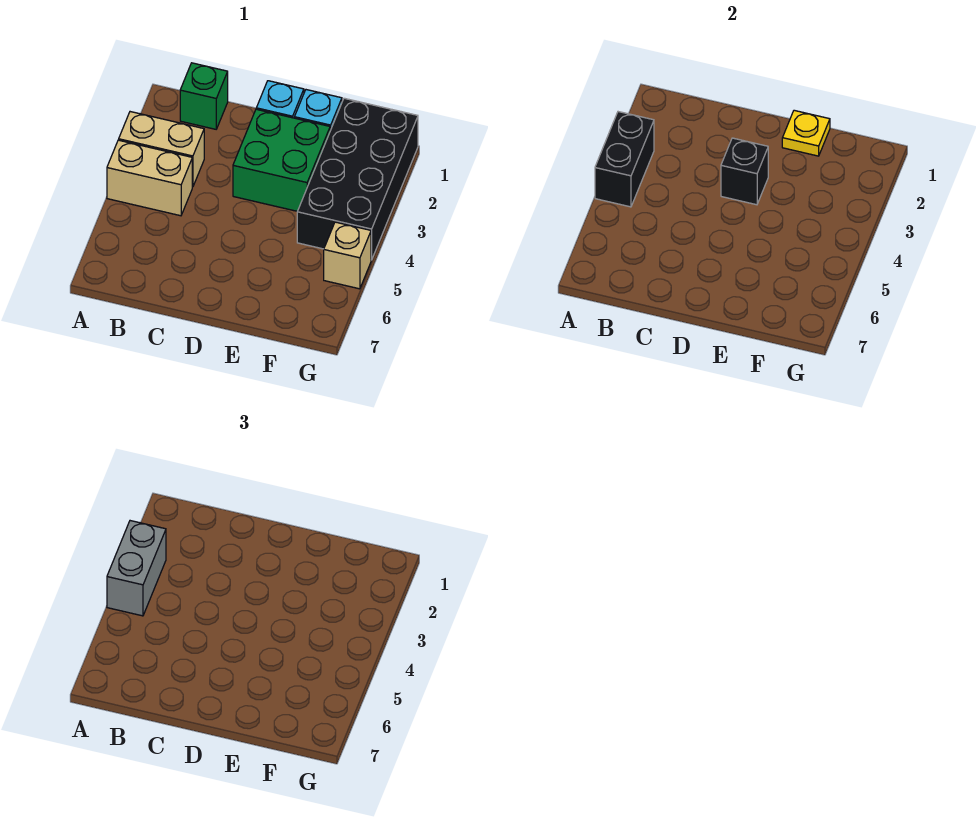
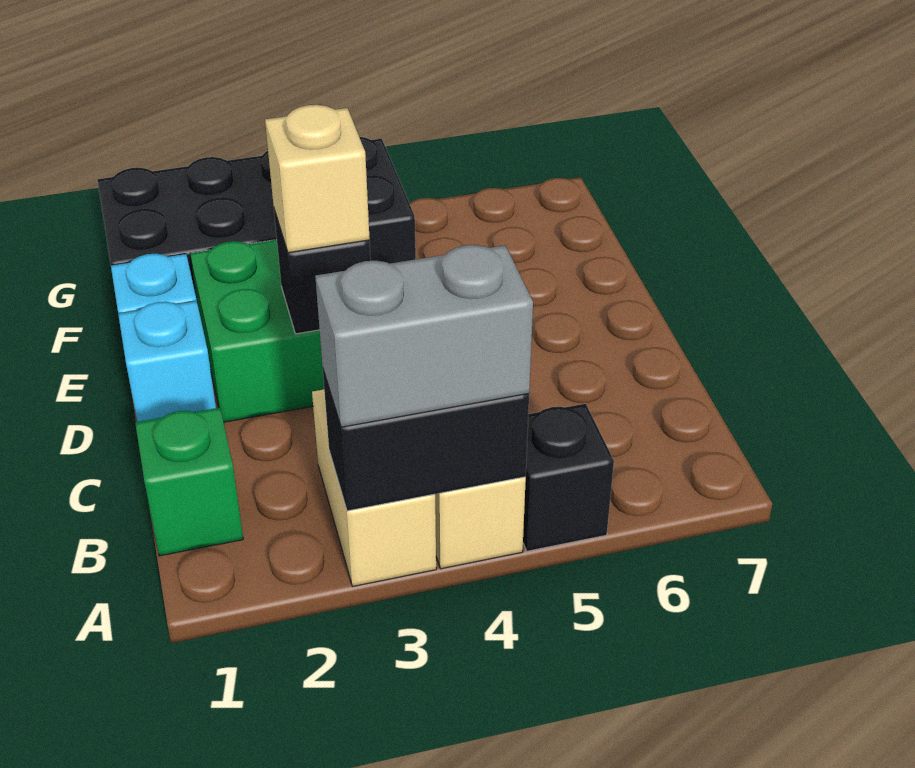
none -> black 1x1 brick [523,404,614,551]
yellow 1x1 plate [782,110,830,156] -> none
tan 1x1 brick [324,222,371,289] -> tan 1x1 brick moved to [265,105,370,253]

